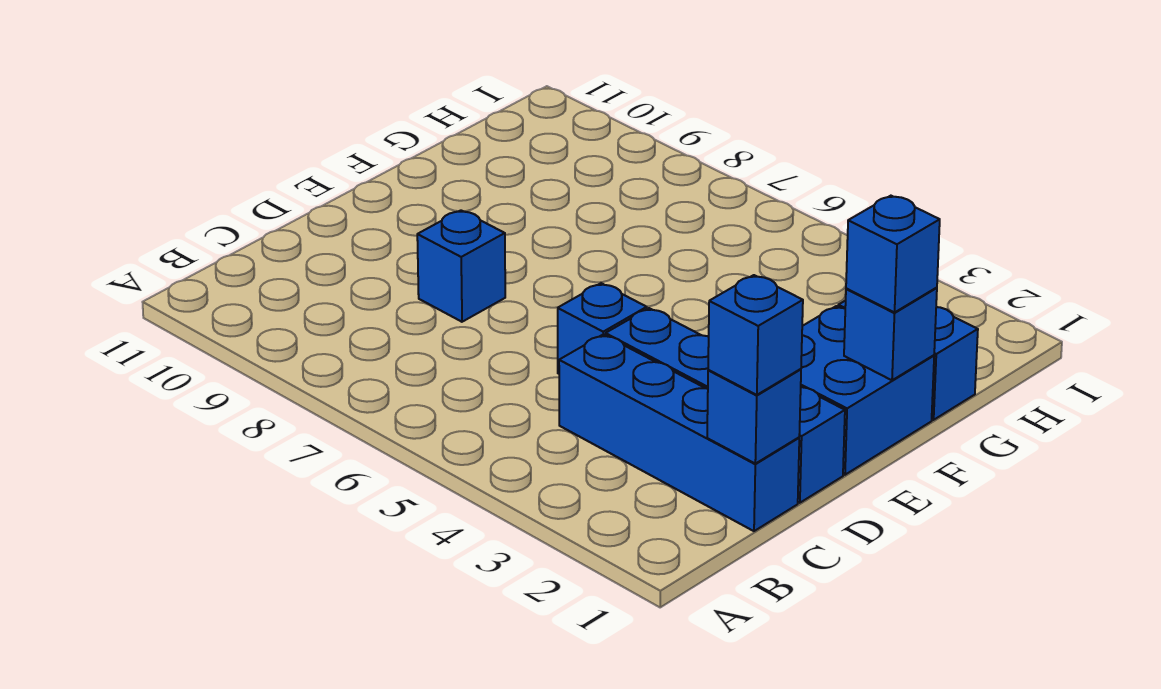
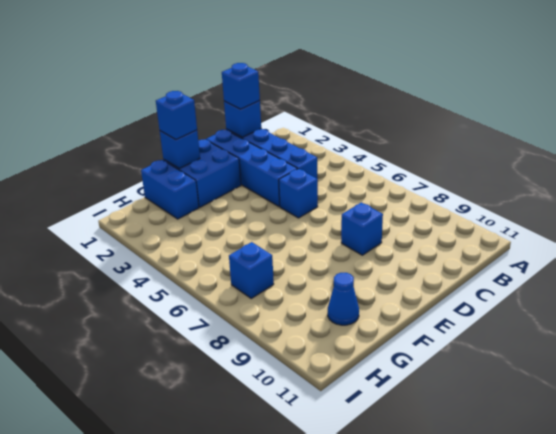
none -> blue 1x1 cone [328,273,359,325]
none -> blue 1x1 brick [229,242,274,298]

